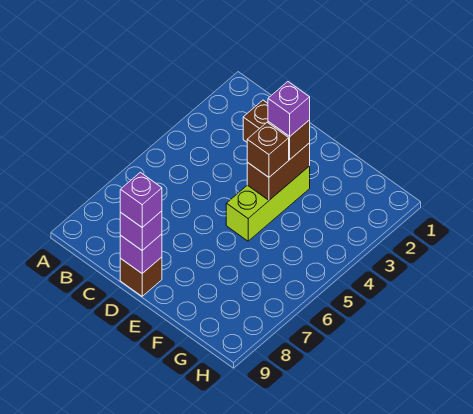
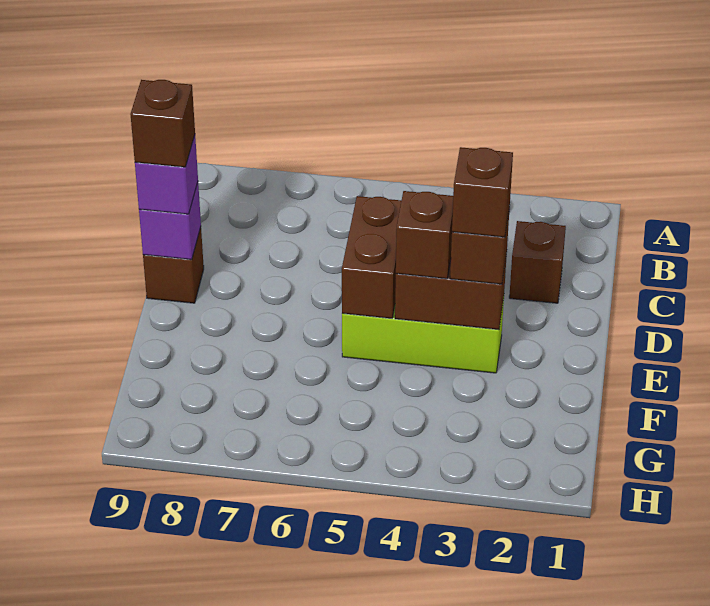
none -> brown 1x2 brick [342,196,401,318]
purple 1x1 brick [120,172,162,227] -> brown 1x1 brick [130,80,195,167]
purple 1x1 brick [268,82,310,136] -> brown 1x1 brick [452,147,513,237]

